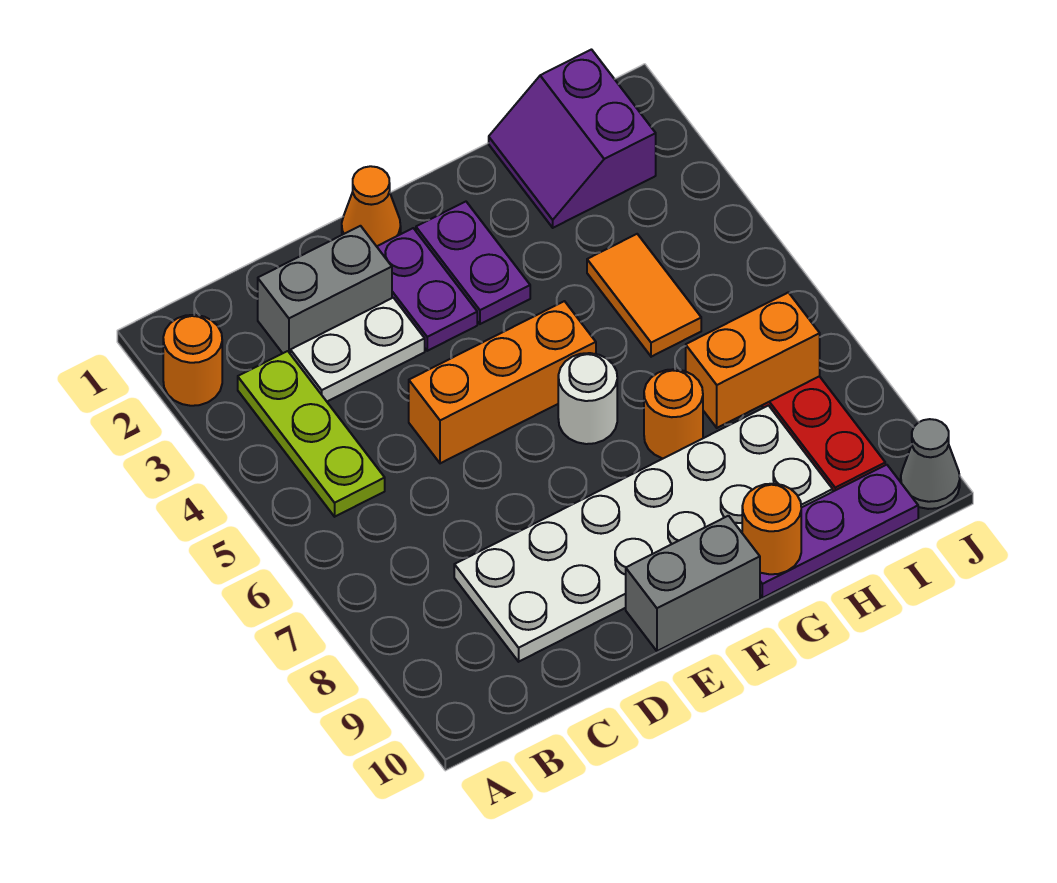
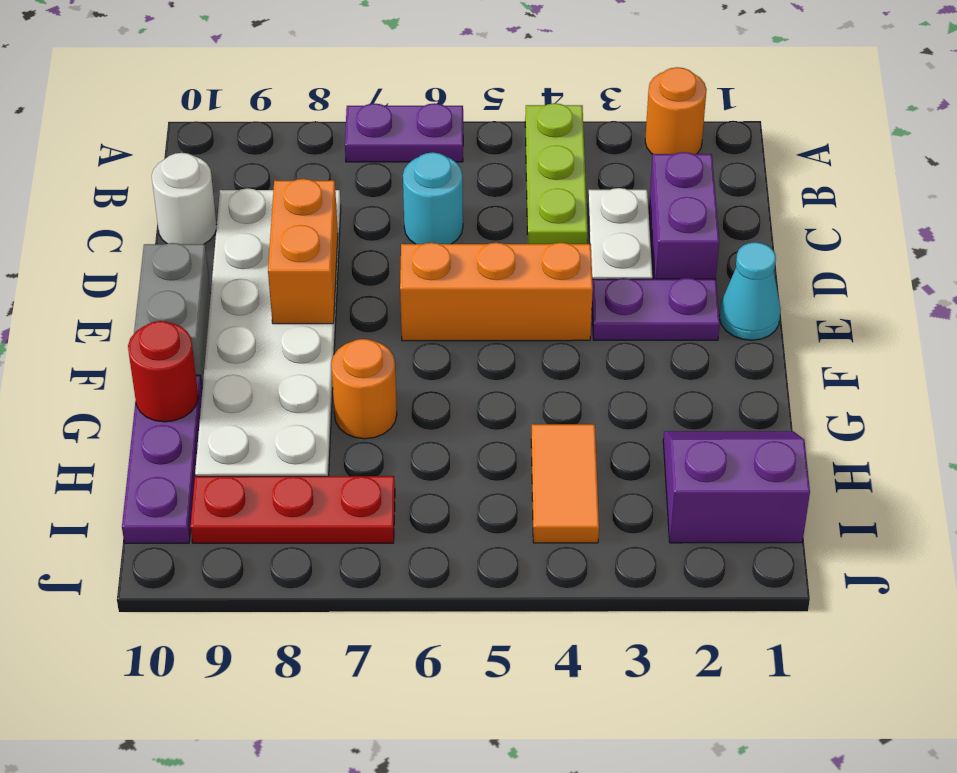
lime 1x3 plate [238,351,385,517] -> lime 1x3 plate turned to [525,103,587,244]
grey 1x2 brick [258,226,392,353] -> purple 1x2 brick [649,152,719,279]
none -> cyan 1x1 round brick [403,152,463,244]
orange 1x3 brick [409,301,596,463] -> orange 1x3 brick turned to [400,243,593,341]
orange 1x1 cone [342,166,401,246] -> cyan 1x1 cone [719,242,781,340]
purple 1x2 plate [416,202,530,324] -> purple 1x2 plate moved to [345,103,463,162]
white 1x1 round brick [558,353,617,444] -> white 1x1 round brick moved to [152,153,217,244]
orange 1x1 round brick [742,484,801,574] -> red 1x1 round brick [128,321,198,422]
orange 1x2 tile [587,234,701,357] -> orange 1x2 tile turned to [531,424,599,543]
orange 1x2 brick [686,292,820,428] -> orange 1x2 brick moved to [268,179,338,324]
grey 1x1 cone [901,419,960,509] -> none

